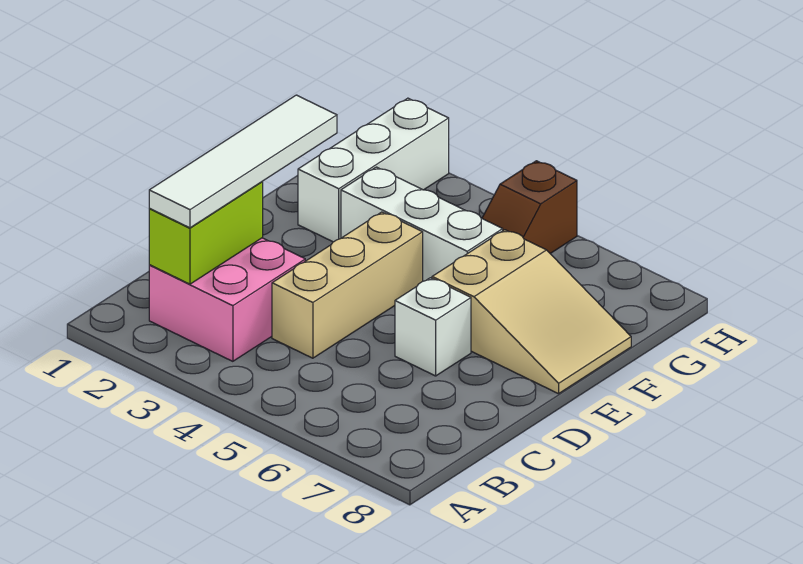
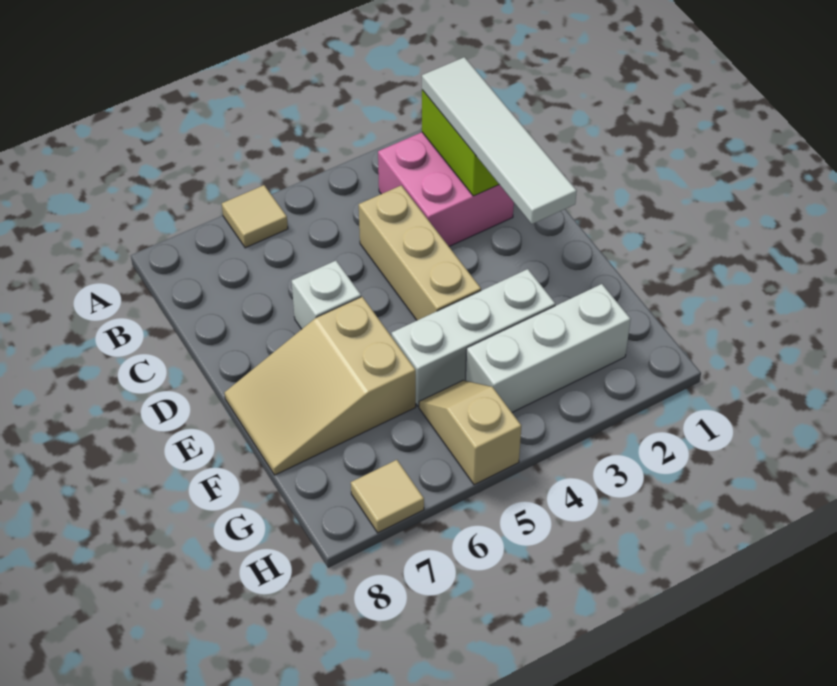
none -> tan 1x1 tile [222,185,288,248]
white 1x3 brick [298,98,449,242] -> white 1x3 brick turned to [466,284,631,412]
brown 1x2 slope [482,161,577,254] -> tan 1x2 slope [419,380,521,485]
none -> tan 1x1 tile [351,460,424,533]

